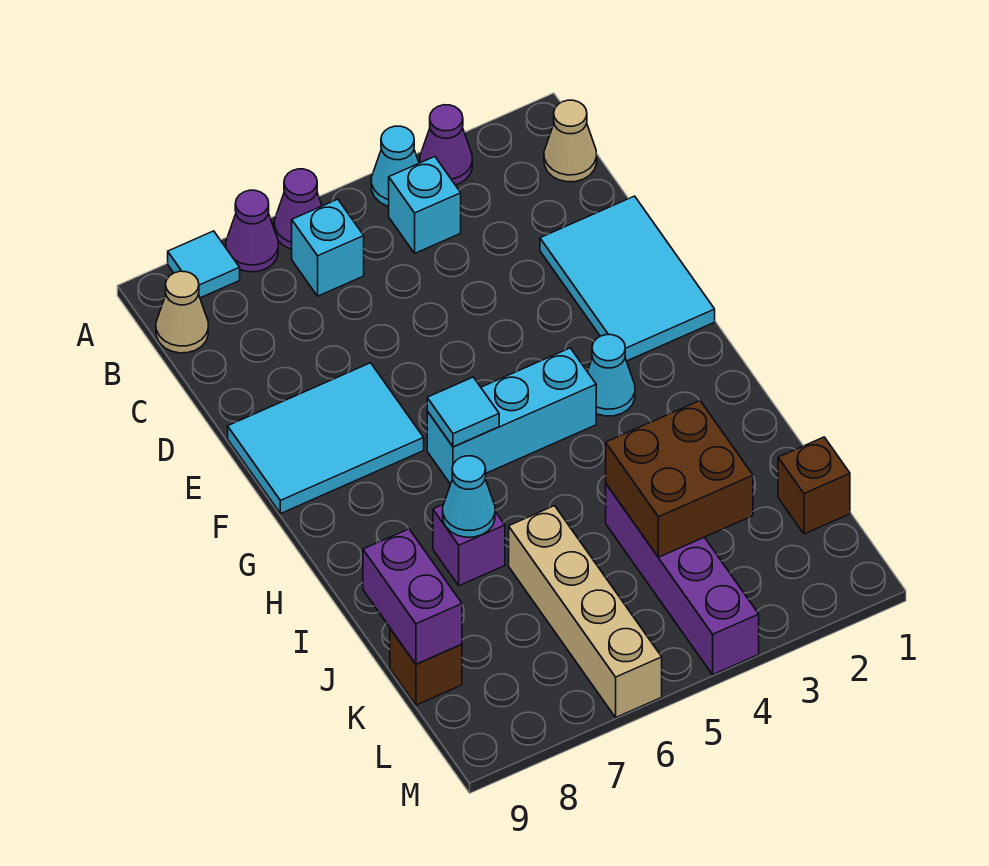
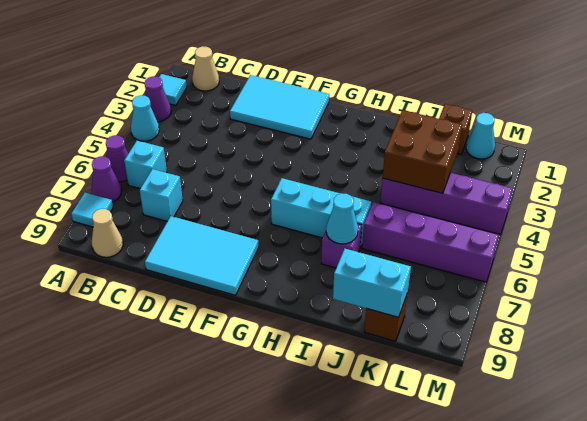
cyan 1x1 brick [389,157,461,253] -> cyan 1x1 brick moved to [140,169,183,221]
cyan 2x3 tile [228,363,424,514] -> cyan 2x3 tile turned to [145,216,259,295]
cyan 1x1 cone [587,335,635,416] -> cyan 1x1 cone moved to [466,113,495,159]
cyan 1x3 brick [427,348,596,484] -> cyan 1x3 brick turned to [271,178,371,248]
cyan 1x1 tile [427,377,499,447] -> cyan 1x1 tile moved to [159,74,187,105]
tan 1x4 brick [509,506,662,717] -> purple 1x4 brick [362,202,498,282]
purple 1x2 brick [363,529,462,664] -> cyan 1x2 brick [333,249,411,317]

